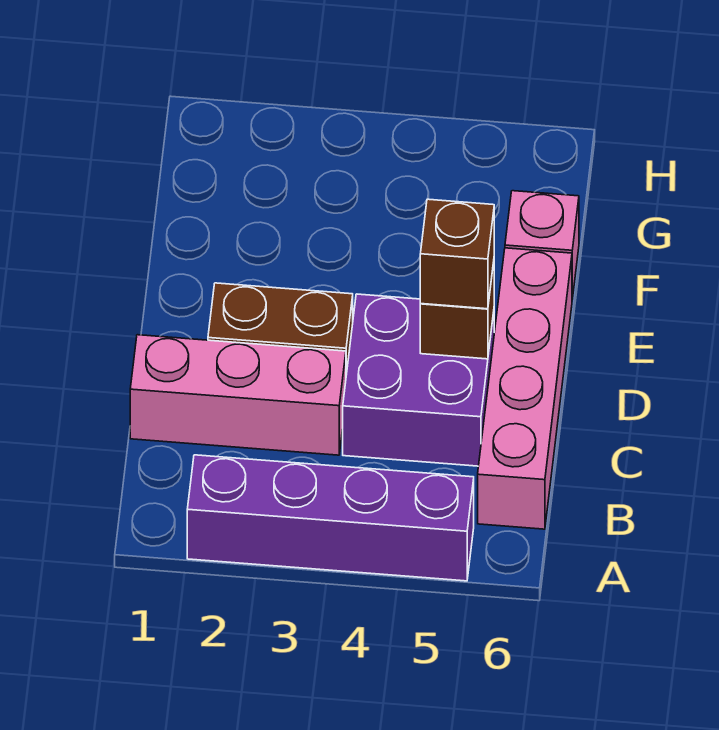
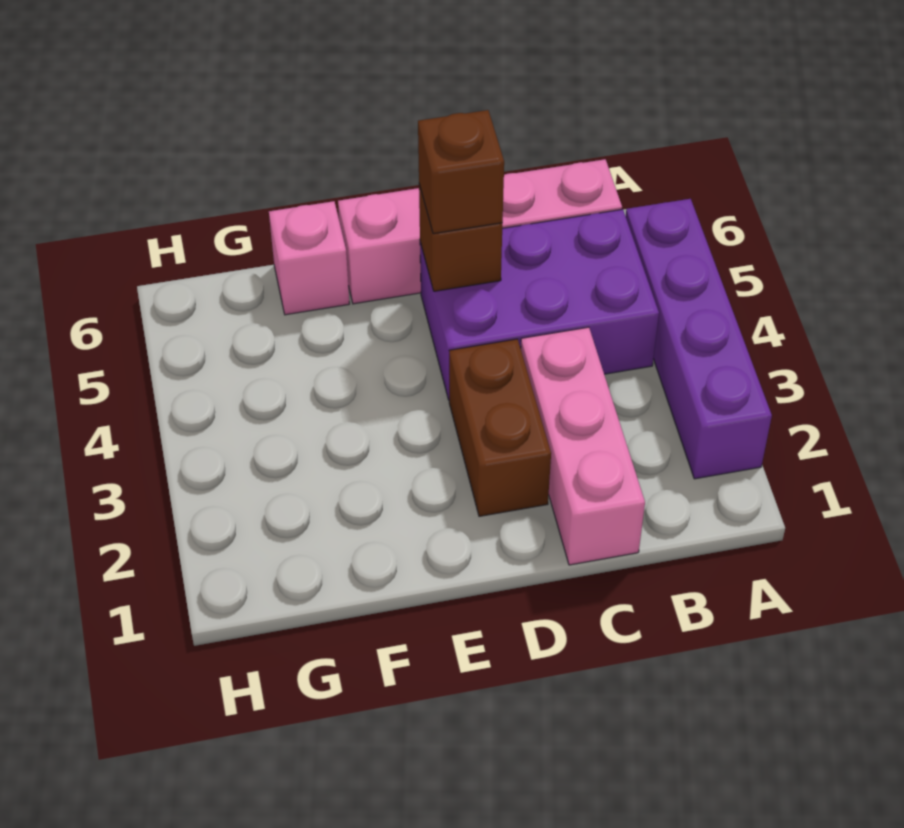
purple 2x2 brick [343,294,494,466] -> purple 2x3 brick [420,209,659,400]

